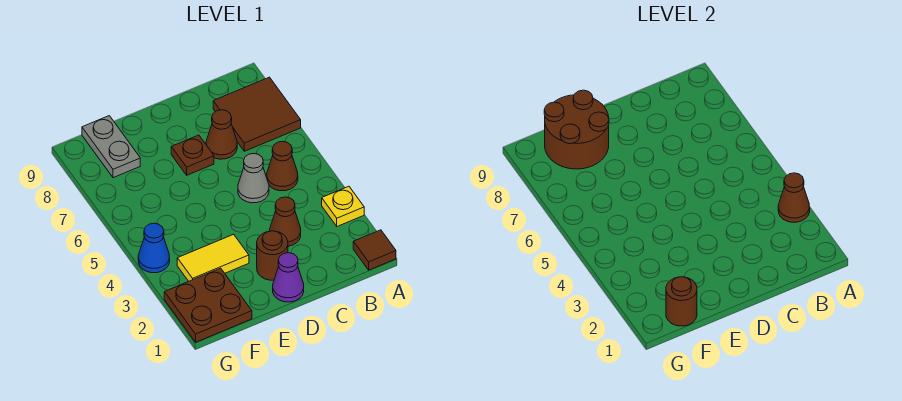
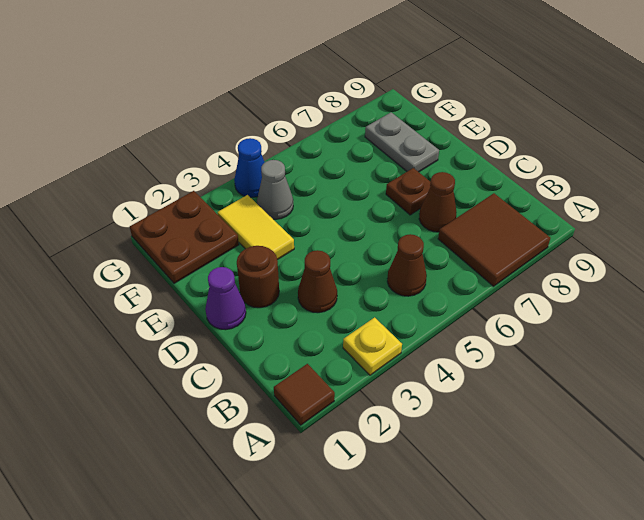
brown 1x1 cone [778,173,810,222] -> none
grey 1x1 cone [238,153,269,203] -> grey 1x1 cone moved to [257,160,293,219]
brown 2x2 round brick [544,90,609,169] -> none
brown 1x1 round brick [666,277,697,326] -> none
grey 1x2 plate [82,116,140,178] -> grey 1x2 plate turned to [365,112,439,172]

